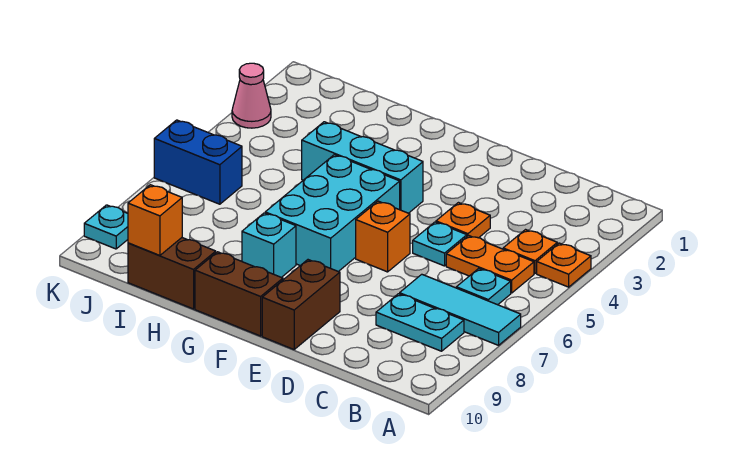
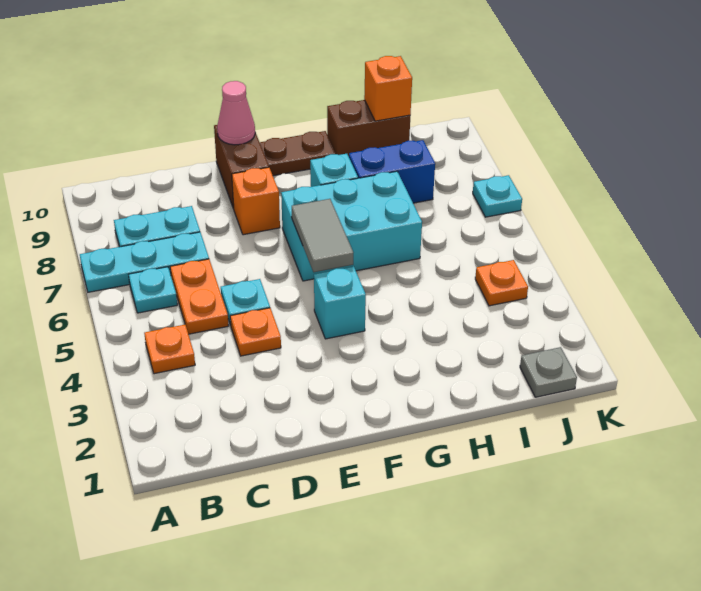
orange 1x1 plate [537,243,591,287] -> orange 1x1 plate moved to [475,260,528,306]
cyan 1x3 tile [400,274,521,345] -> cyan 1x3 plate [80,232,209,292]
orange 1x2 plate [446,236,534,293] -> orange 1x2 plate turned to [170,259,228,334]
orange 1x1 brick [356,201,410,272] -> orange 1x1 brick moved to [232,167,280,235]
cyan 1x3 brick [302,122,423,213] -> cyan 1x1 brick [314,267,366,339]
cyan 2x3 brick [265,155,400,272] -> cyan 2x3 brick turned to [281,171,422,281]
none -> grey 1x2 tile [292,199,353,272]
brown 1x2 brick [195,252,283,336] -> brown 1x2 plate [260,131,336,176]
none -> grey 1x1 plate [520,347,577,397]
blue 1x2 brick [154,120,242,204] -> blue 1x2 brick moved to [349,140,435,203]
pink 1x1 cone [232,63,271,128] -> pink 1x1 cone moved to [217,81,255,145]
cyan 1x1 plate [84,205,128,249] -> cyan 1x1 plate moved to [473,175,522,217]

